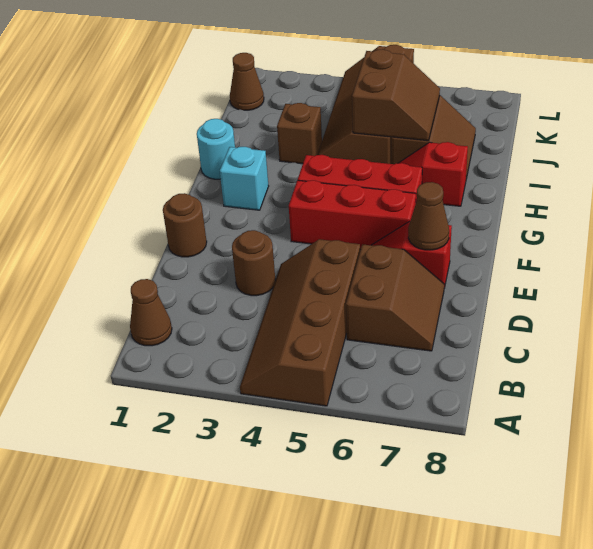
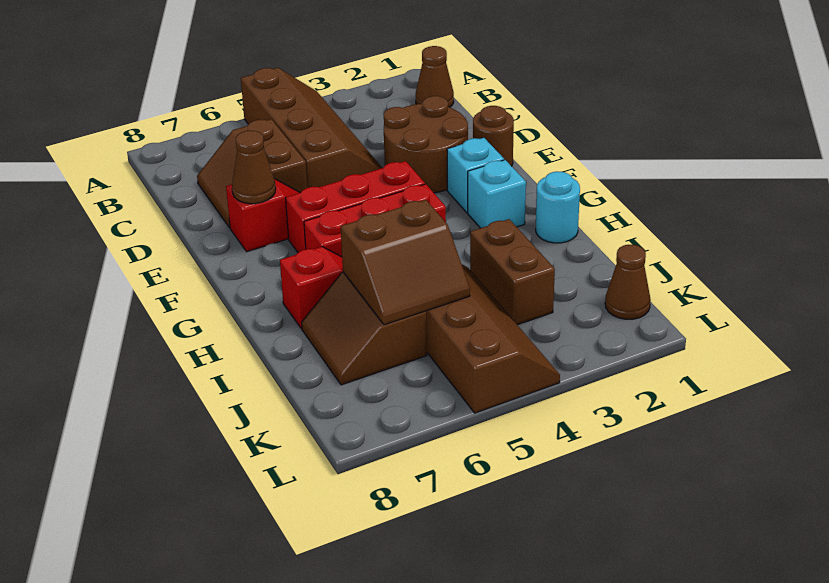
brown 1x1 round brick [232,230,275,296] -> brown 2x2 round brick [384,96,468,193]
none -> cyan 1x1 brick [447,138,504,213]
brown 1x1 brick [277,103,322,164] -> brown 1x2 brick [470,219,555,325]
brown 2x2 slope [352,49,440,141] -> brown 2x2 slope turned to [341,200,470,325]

